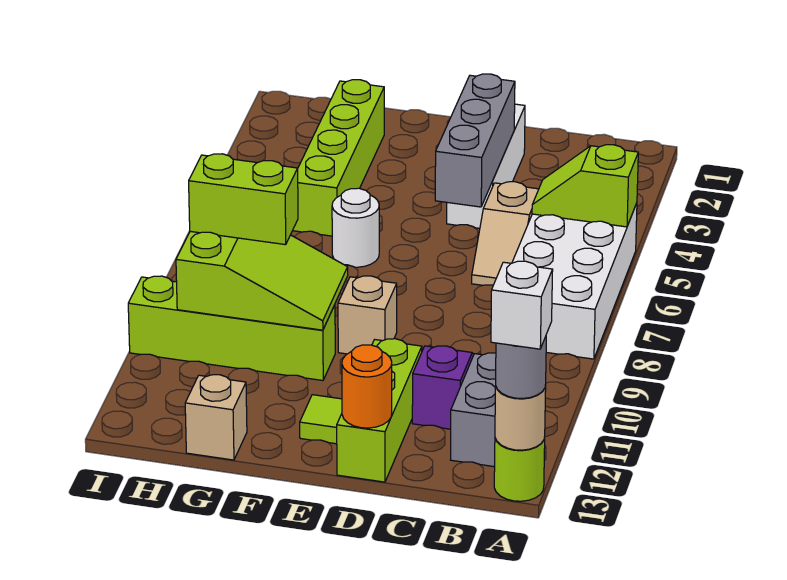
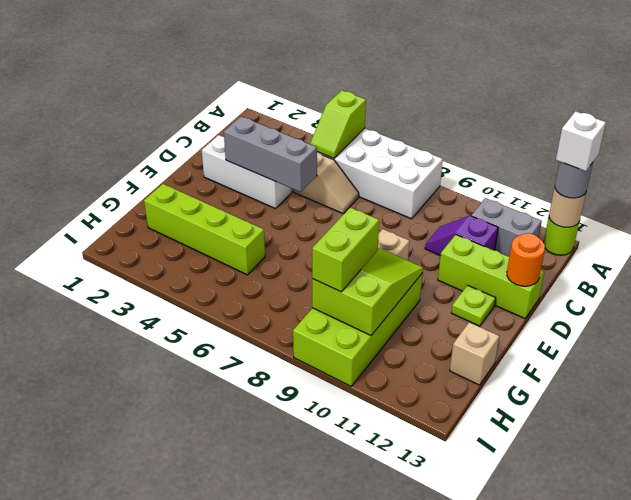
lime 1x1 tile [300,395,342,444] -> lime 1x1 plate [452,285,496,326]
white 1x1 round brick [332,188,379,267] -> none
lime 1x4 brick [128,276,335,380] -> lime 2x4 brick [293,274,422,386]

